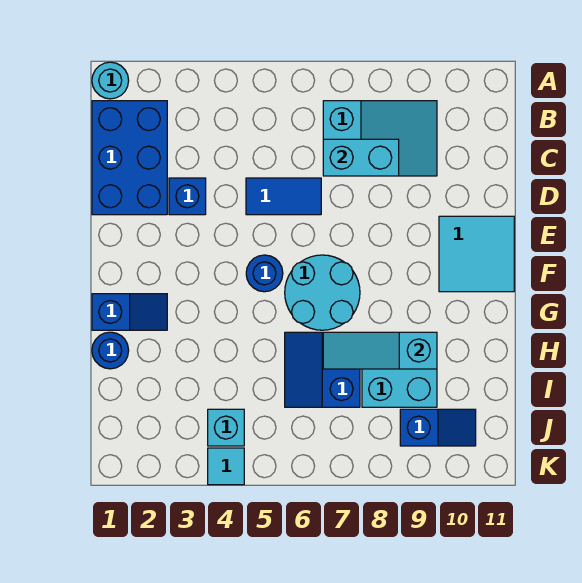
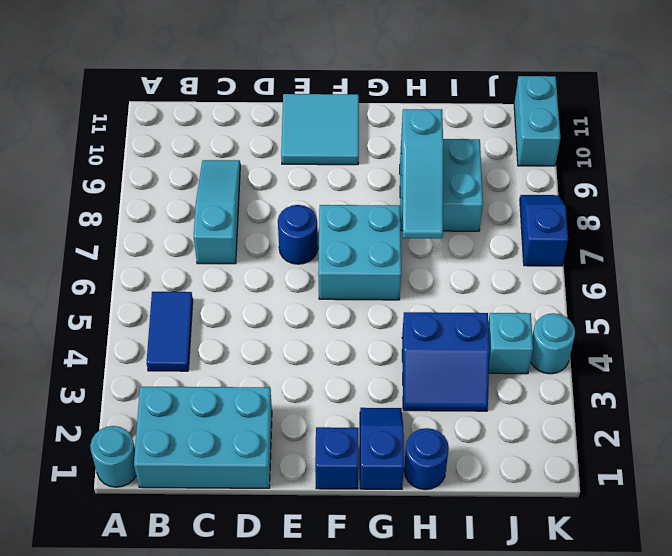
blue 2x3 brick [92,101,167,215] -> cyan 2x3 brick [134,386,272,488]
cyan 2x3 slope [323,101,437,176] -> cyan 1x3 slope [194,160,240,264]
cyan 1x2 brick [323,139,399,176] -> cyan 1x2 brick moved to [514,76,560,166]
blue 1x1 brick [169,178,206,215] -> blue 1x1 brick moved to [315,427,359,489]
blue 1x2 tile [246,178,321,215] -> blue 1x2 tile moved to [147,292,193,371]
blue 1x1 round brick [246,255,283,292] -> blue 1x1 round brick moved to [278,205,318,264]
cyan 2x2 round brick [285,255,360,330] -> cyan 2x2 brick [318,205,401,300]
blue 2x2 slope [285,332,360,407] -> blue 2x2 slope moved to [402,312,489,411]
blue 1x2 slope [400,409,476,446] -> blue 1x2 slope moved to [520,195,568,266]
cyan 1x1 tile [208,448,244,485] -> cyan 1x1 round brick [531,313,575,374]

